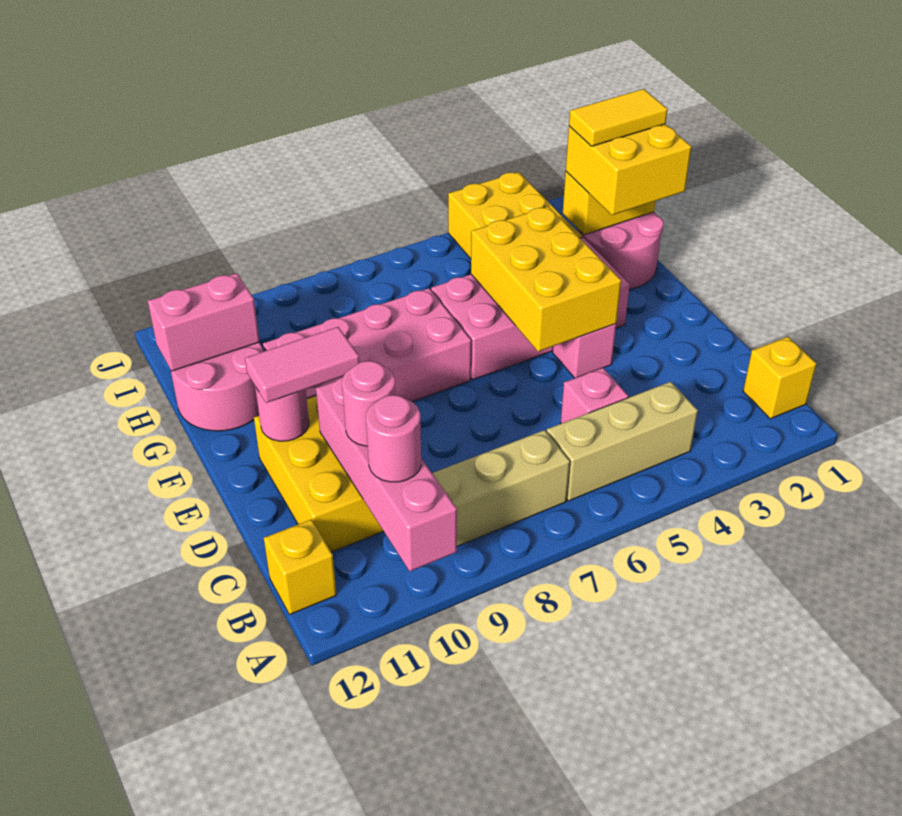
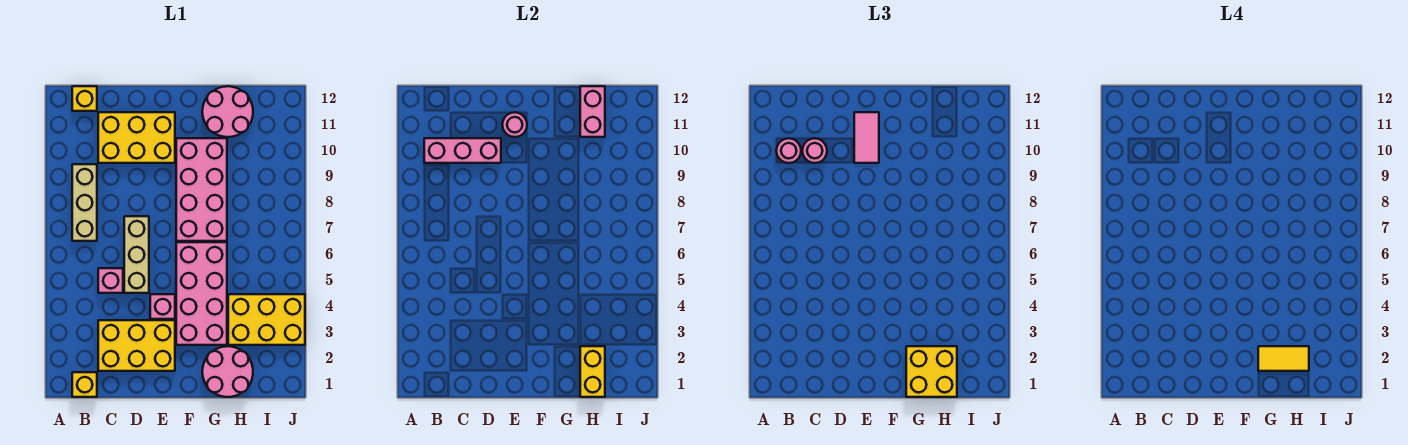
pink 1x4 brick [316,377,457,571] -> pink 1x3 brick [424,138,501,163]
tan 1x3 brick [547,382,698,501] -> tan 1x3 brick moved to [124,216,149,293]
yellow 2x3 brick [471,206,621,352] -> yellow 2x3 brick moved to [98,320,175,371]
yellow 1x2 tile [569,89,668,146] -> yellow 1x2 tile turned to [1258,346,1309,371]

